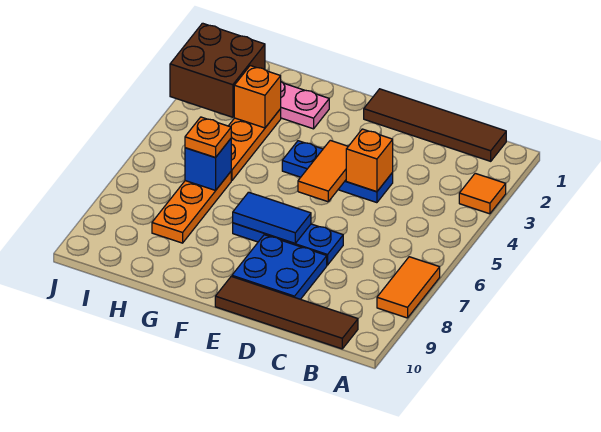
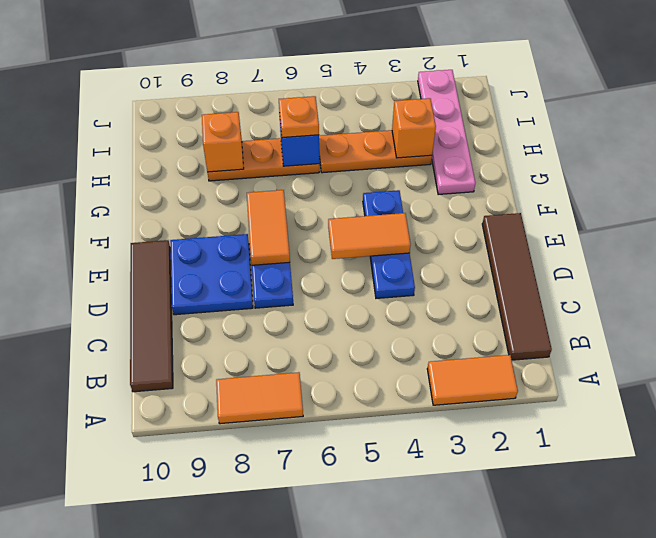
orange 1x1 tile [459,173,506,214] -> orange 1x2 tile [427,355,518,405]
orange 1x1 brick [346,129,393,192] -> orange 1x1 brick moved to [202,112,244,172]
blue 1x2 tile [233,192,311,243] -> orange 1x2 tile [247,190,290,265]
brown 2x2 brick [170,23,265,117] -> none

